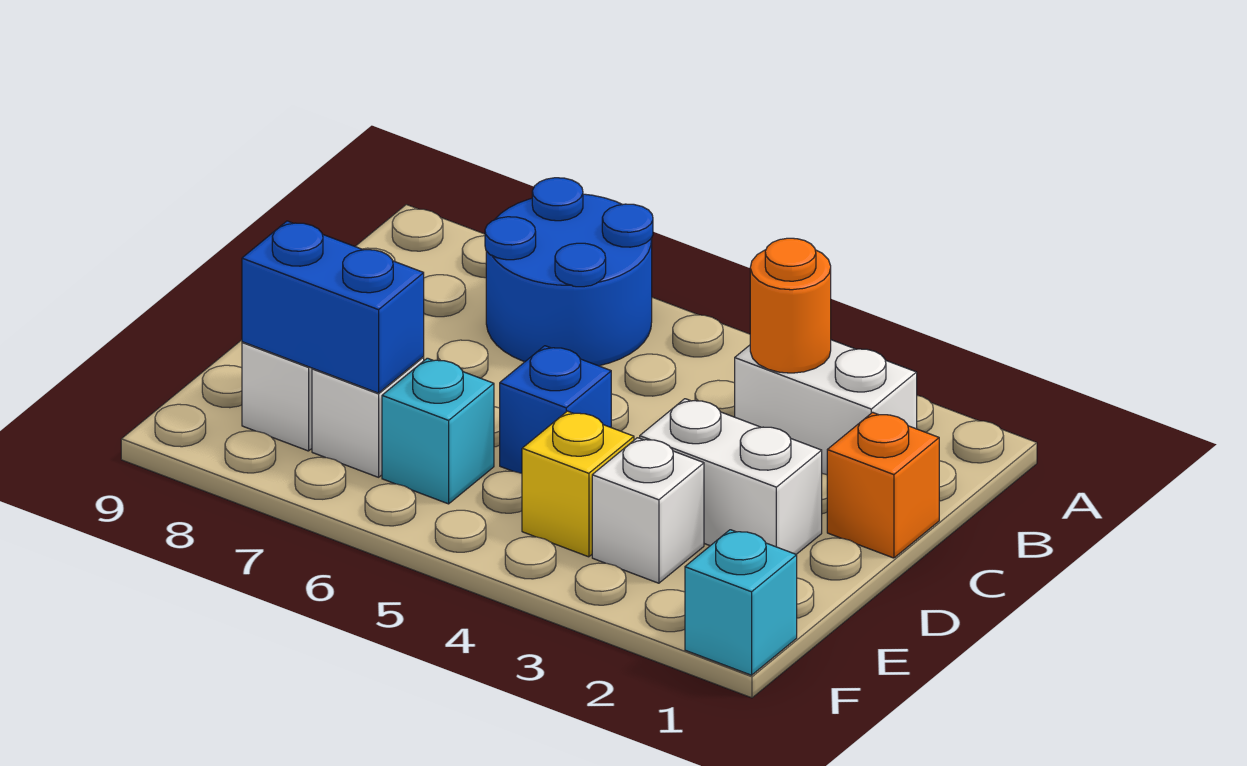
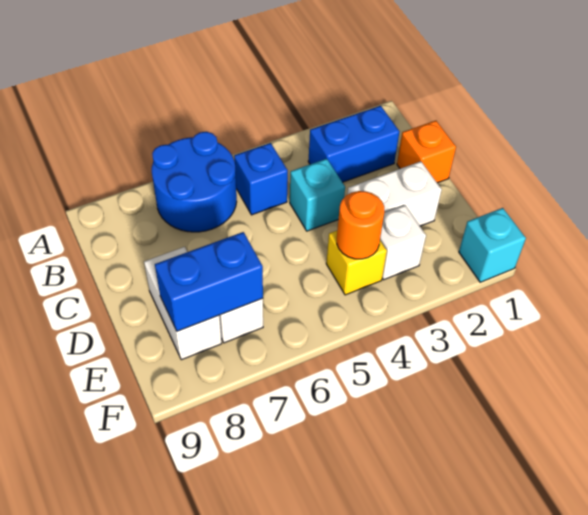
white 1x2 brick [735,340,917,475] -> blue 1x2 brick [308,106,400,182]
orange 1x1 round brick [750,238,831,373] -> orange 1x1 round brick moved to [337,191,385,259]
blue 1x1 brick [500,346,611,473] -> blue 1x1 brick moved to [234,143,288,215]
cyan 1x1 brick [382,358,494,504] -> cyan 1x1 brick moved to [290,159,345,231]

